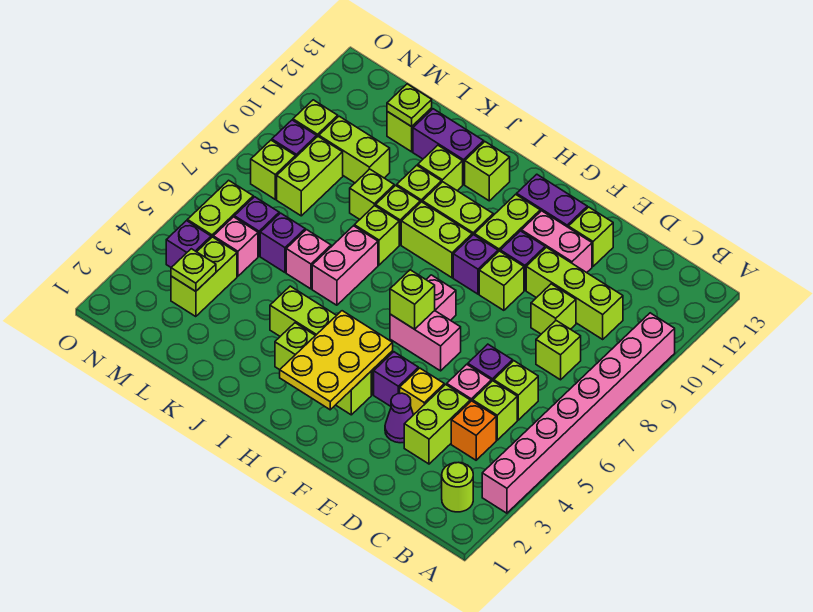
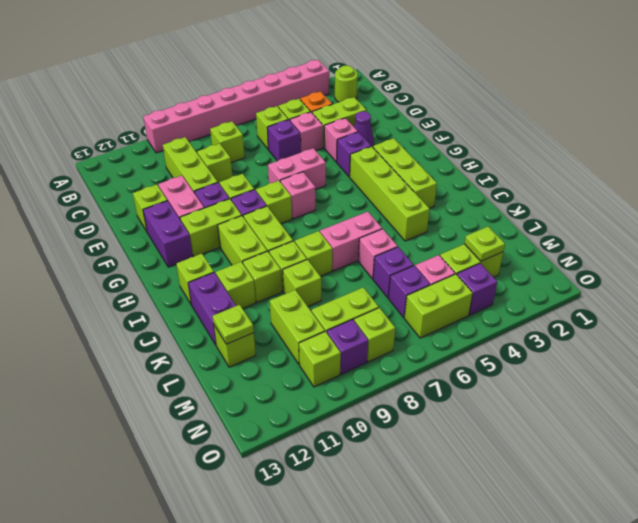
yellow 1x1 brick [400,368,444,415] -> pink 1x1 brick [324,118,358,162]
pink 1x2 brick [390,311,461,371] -> pink 1x2 brick turned to [268,148,326,190]
yellow 2x3 plate [280,311,393,410] -> none
lime 1x1 brick [390,270,435,329] -> lime 1x1 brick moved to [256,181,292,224]

